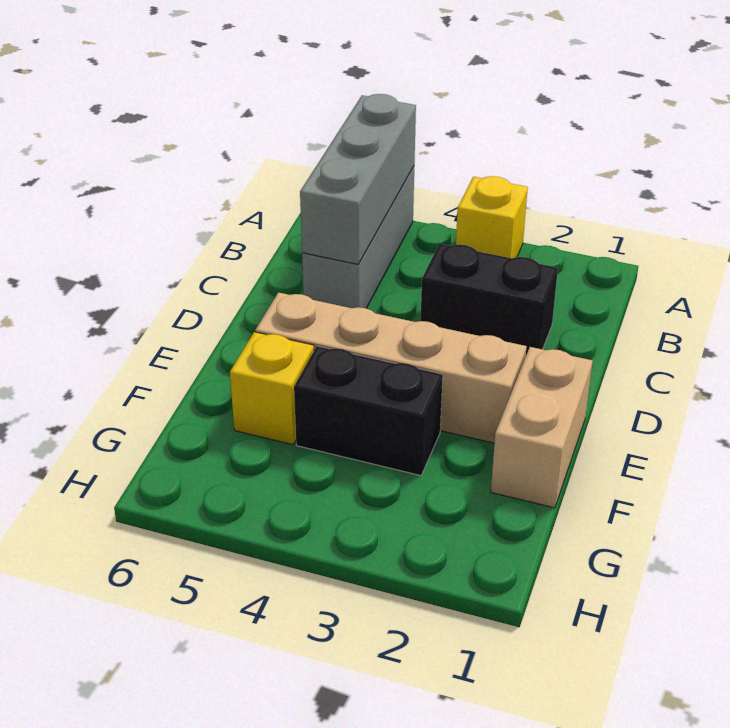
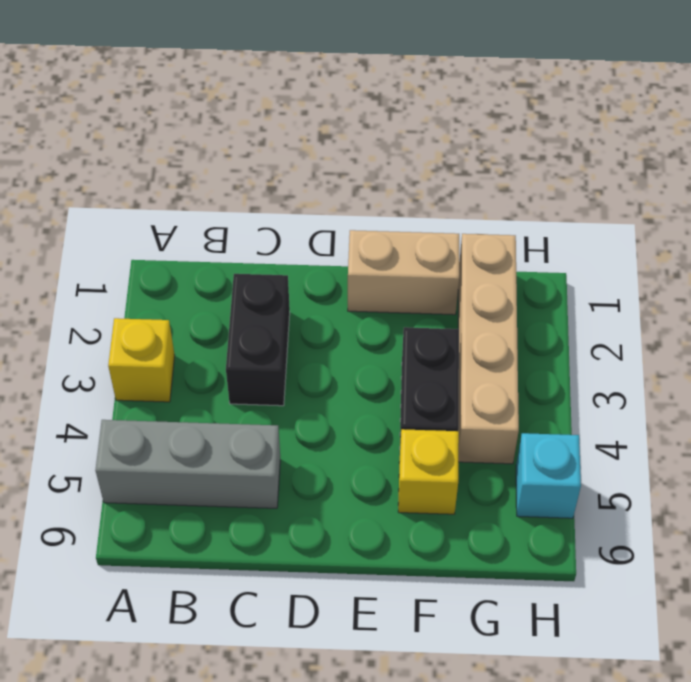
grey 1x3 brick [300,94,416,264] -> none
tan 1x4 brick [255,292,527,443] -> tan 1x4 brick moved to [458,234,519,464]
none -> cyan 1x1 brick [516,433,581,518]

